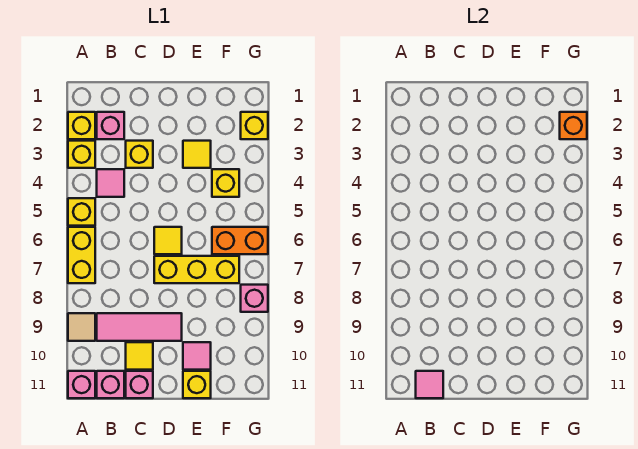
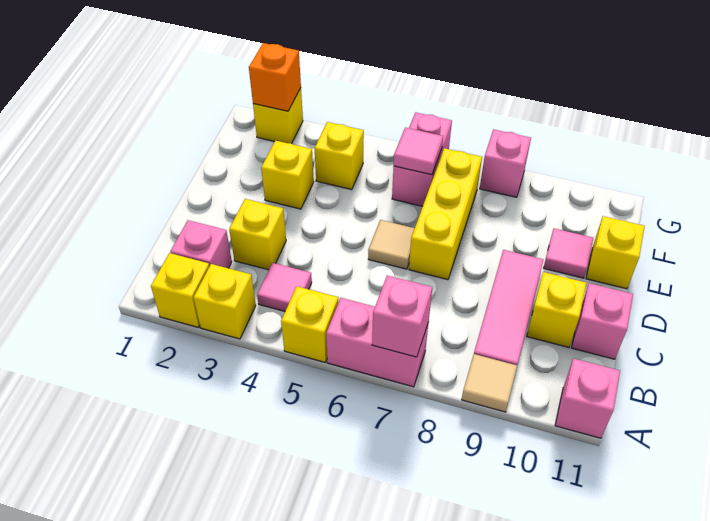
yellow 1x2 brick [68,227,95,283] -> pink 1x2 brick [326,298,429,387]
pink 1x1 brick [97,371,124,398] -> pink 1x1 brick moved to [372,276,432,357]
pink 1x1 tile [416,371,443,398] -> pink 1x1 tile moved to [394,128,443,175]
yellow 1x1 tile [126,342,153,370] -> yellow 1x1 brick [527,272,586,347]
yellow 1x1 tile [154,227,182,254] -> tan 1x1 tile [368,220,415,269]
yellow 1x1 tile [183,141,211,168] -> yellow 1x1 brick [261,141,314,209]
orange 1x2 brick [212,227,268,254] -> pink 1x2 brick [392,112,452,206]

